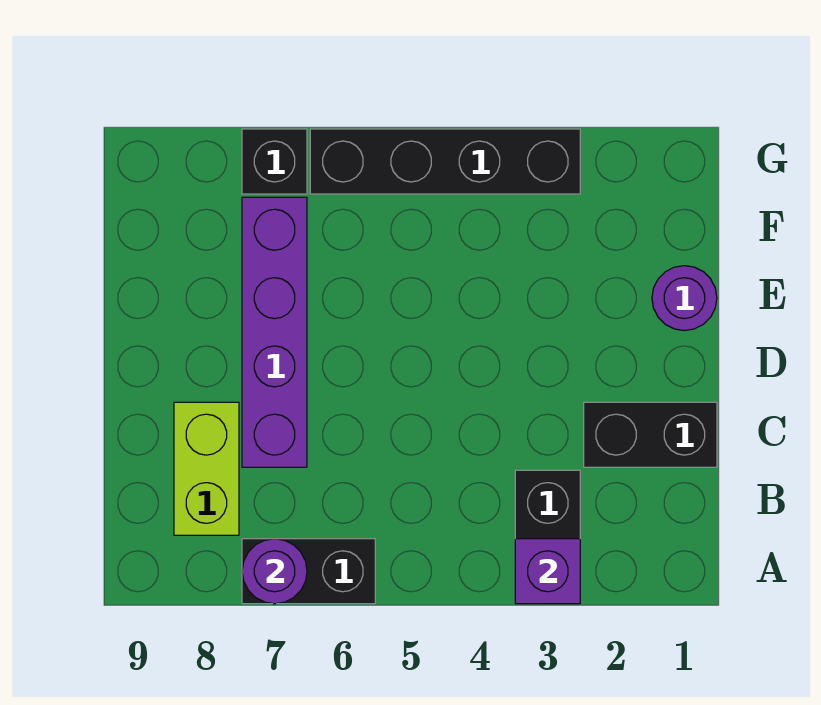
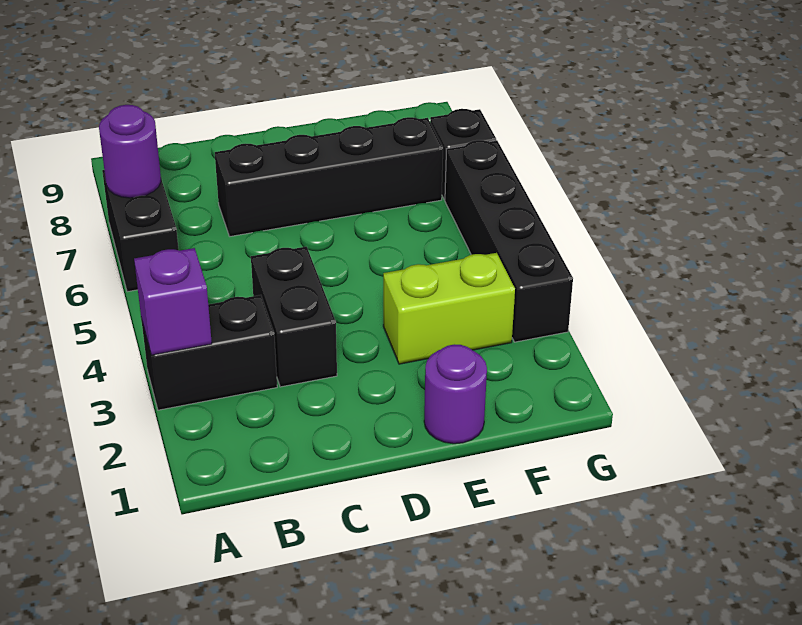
lime 1x2 brick [174,402,239,535] -> lime 1x2 brick moved to [383,253,515,364]
black 1x2 brick [584,402,717,467] -> black 1x2 brick moved to [251,247,337,387]
purple 1x4 brick [242,197,307,467] -> black 1x4 brick [215,117,443,236]

